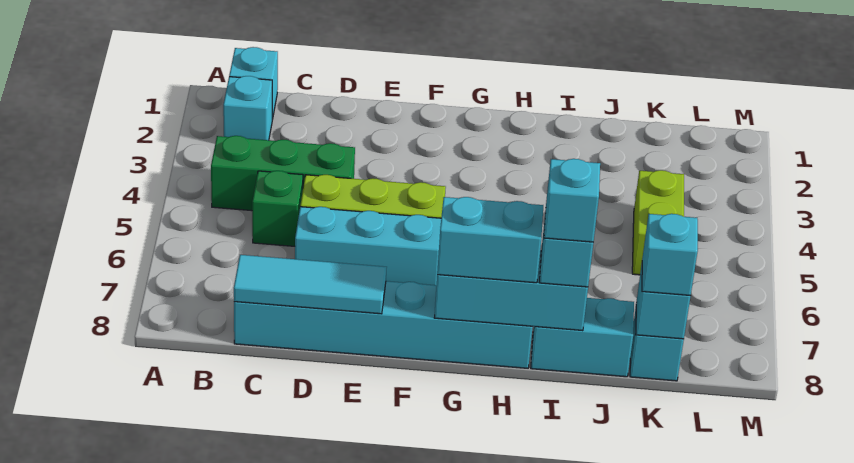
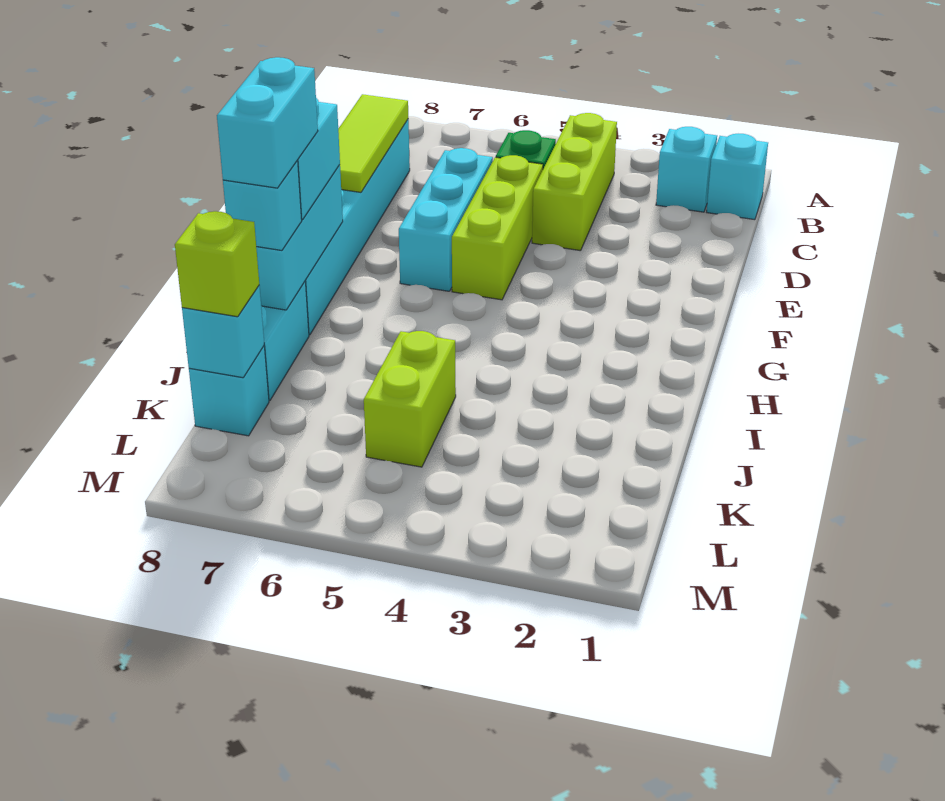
green 1x3 brick [211,136,355,211] -> lime 1x3 brick [532,113,617,251]
cyan 1x3 tile [234,255,387,314] -> lime 1x3 tile [338,94,408,192]
cyan 1x1 brick [544,159,600,242] -> cyan 1x2 brick [217,57,318,188]
lime 1x2 brick [632,170,684,275] -> lime 1x2 brick turned to [364,331,456,467]
cyan 1x1 brick [642,214,698,296] -> lime 1x1 brick [175,211,259,317]

